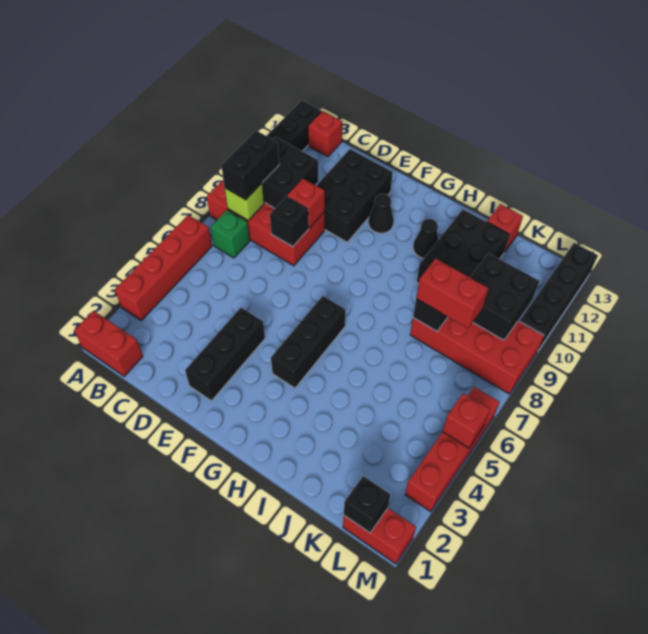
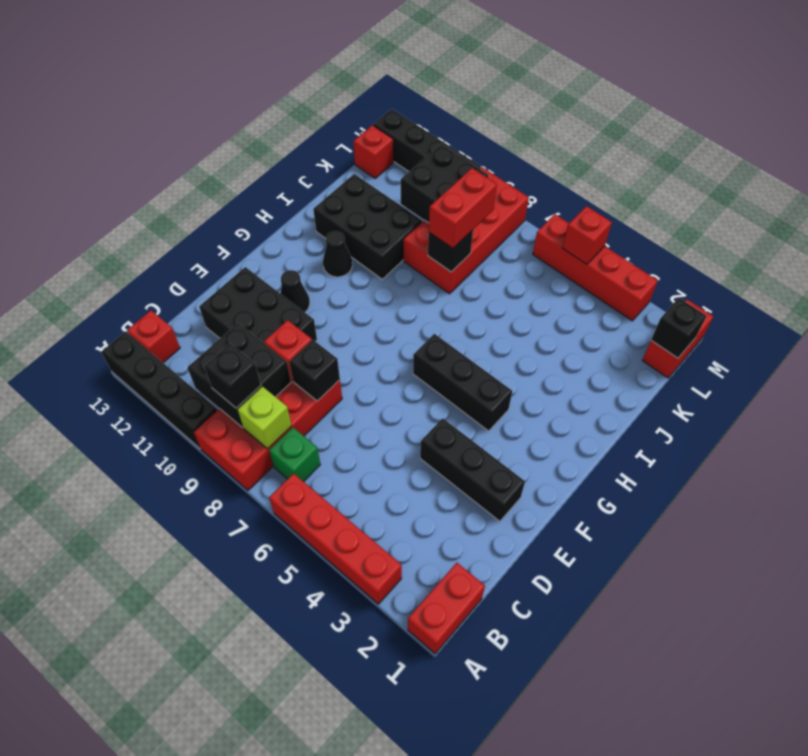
black 1x2 brick [221,131,279,200] -> black 1x1 brick [204,343,261,408]
red 1x1 brick [487,204,523,252] -> red 1x1 brick moved to [353,125,394,178]

